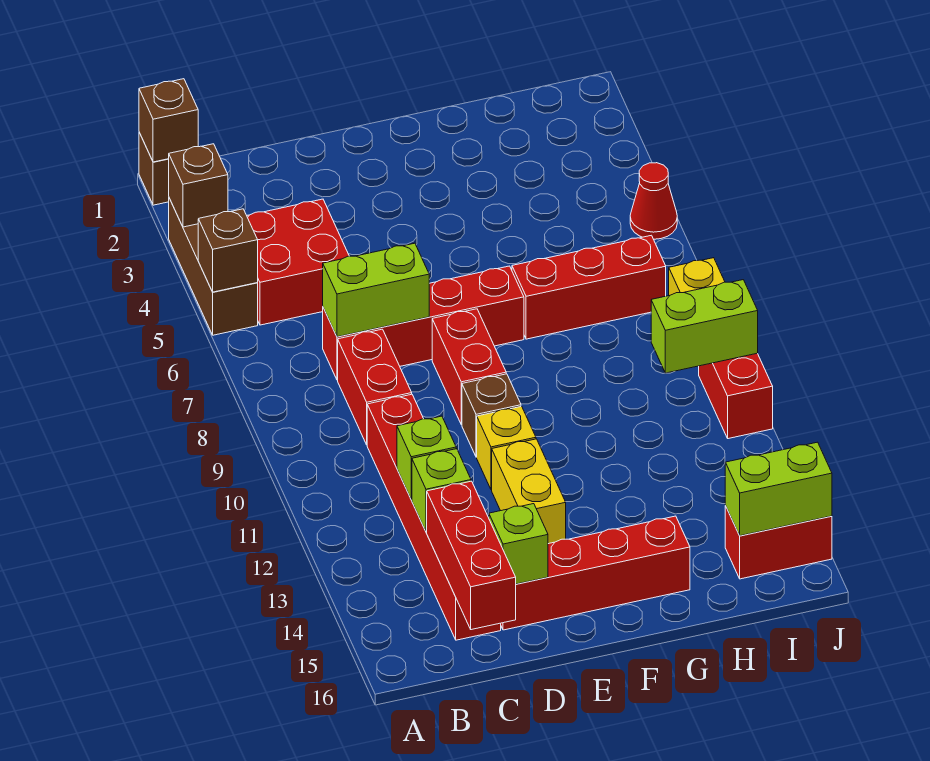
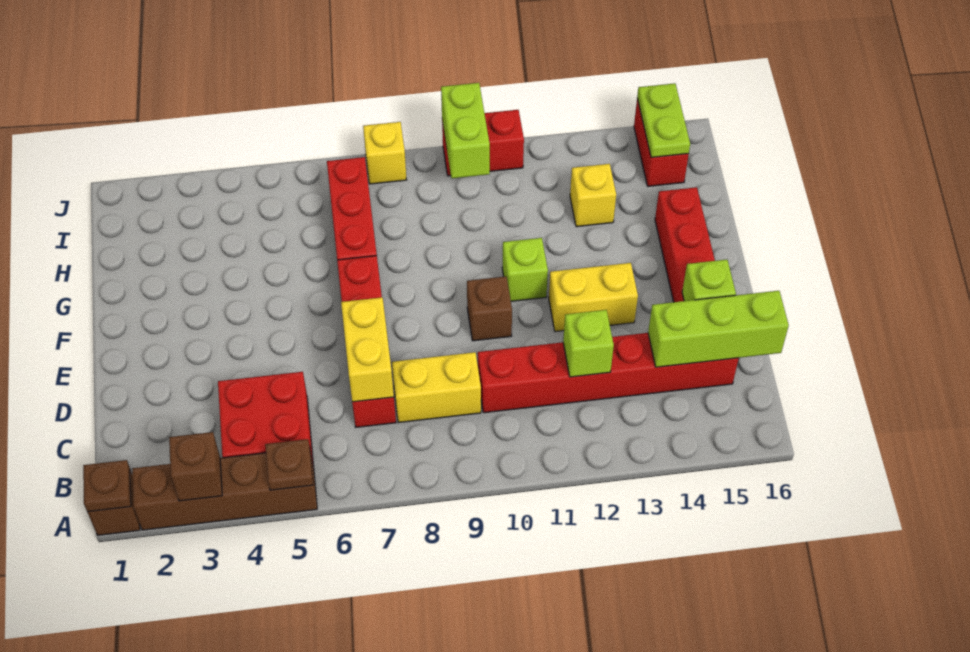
brown 1x1 brick [139,79,198,162] -> brown 1x1 plate [83,460,131,512]
brown 1x3 brick [169,198,258,335] -> brown 1x4 brick [132,451,317,530]
brown 1x1 brick [198,209,258,292] -> brown 1x1 plate [265,439,313,490]
lime 1x2 brick [323,243,429,337] -> yellow 1x2 brick [341,297,394,402]
red 1x2 brick [338,329,412,445] -> yellow 1x2 brick [392,352,481,423]
lime 1x1 brick [412,449,471,532] -> lime 1x1 brick moved to [502,238,548,301]
red 1x3 brick [427,481,516,630] -> lime 1x3 brick [648,291,789,367]
red 1x2 brick [432,309,506,425] -> none
yellow 1x1 brick [477,406,536,490] -> yellow 1x1 brick moved to [570,164,616,227]
lime 1x2 brick [725,442,832,536] -> lime 1x2 plate [637,83,690,157]
red 1x1 cone [630,163,677,239] -> none

